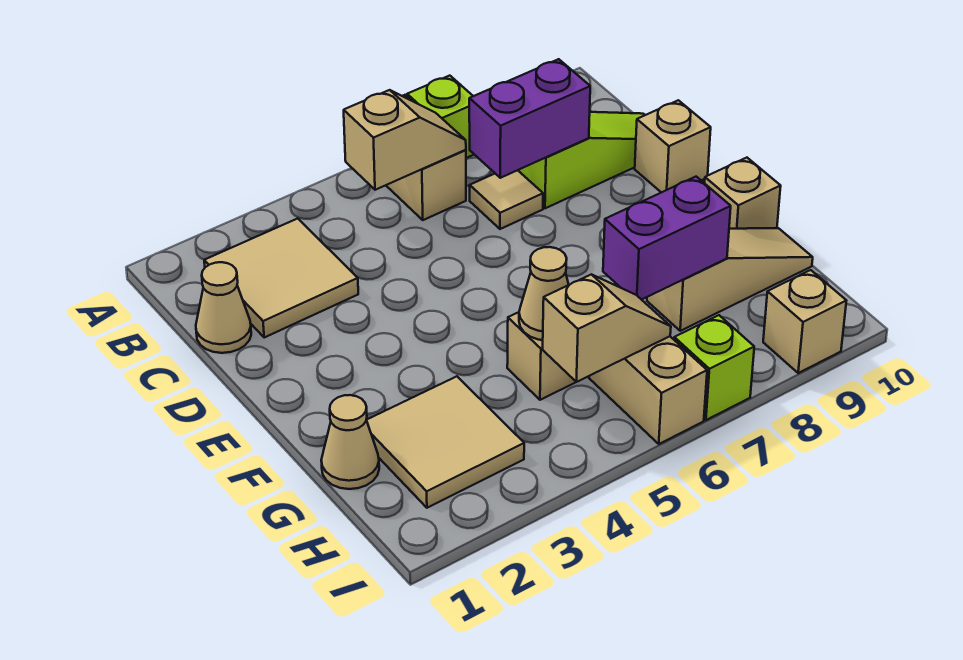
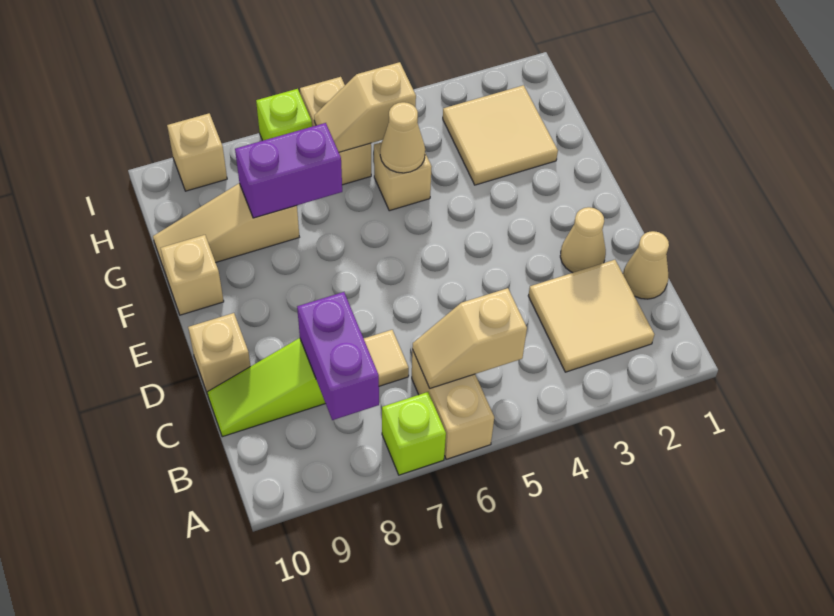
purple 1x2 brick [469,59,590,178] -> purple 1x2 brick turned to [297,292,379,420]
tan 1x1 cone [321,395,379,489] -> tan 1x1 cone moved to [560,207,606,273]

